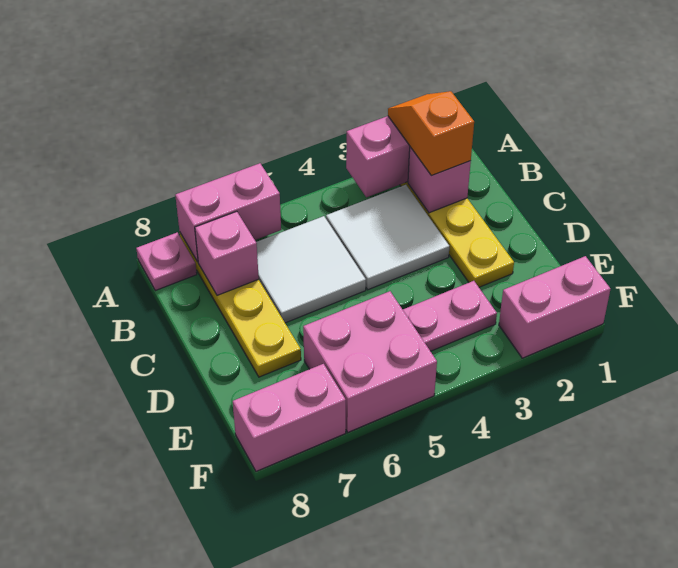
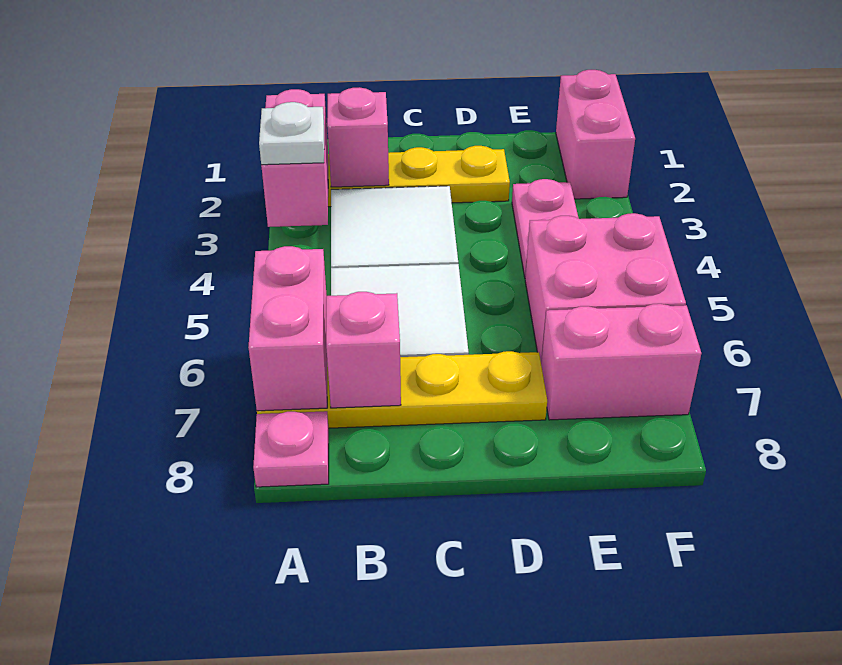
orange 1x2 slope [388,91,474,175] -> none
none -> white 1x1 plate [259,102,324,165]
pink 1x2 brick [233,364,346,471] -> pink 1x2 brick turned to [541,304,701,420]

